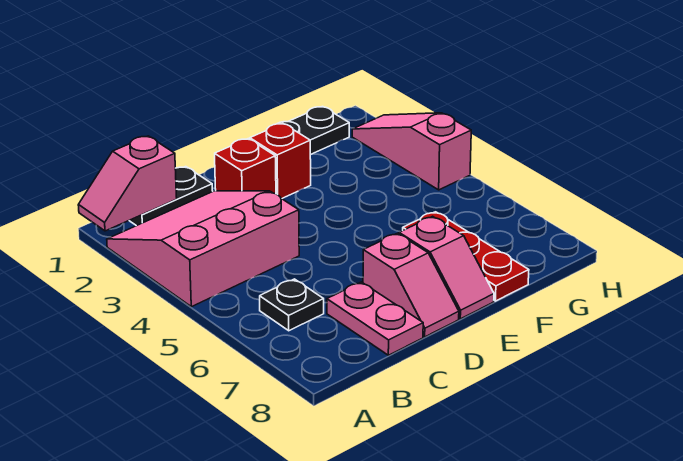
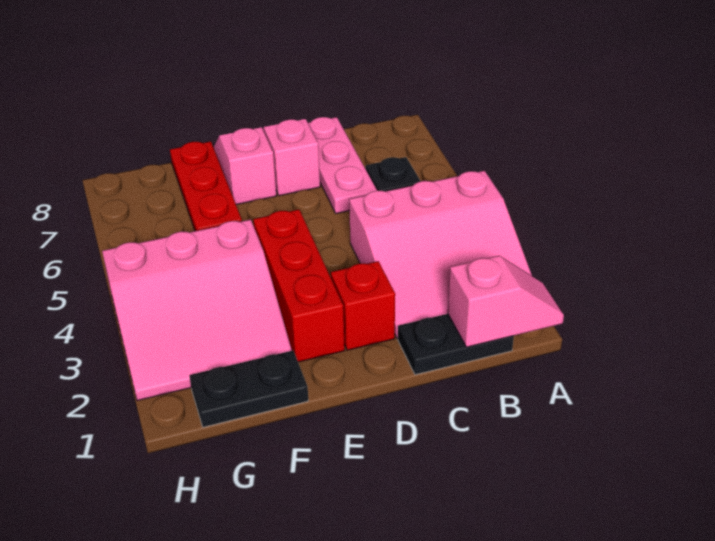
pink 1x2 plate [327,282,423,355] -> pink 1x3 plate [308,117,377,213]
red 1x1 brick [250,123,311,199] -> red 1x3 brick [253,209,345,362]
pink 1x3 slope [352,113,471,190] -> pink 3x3 slope [102,219,292,401]

